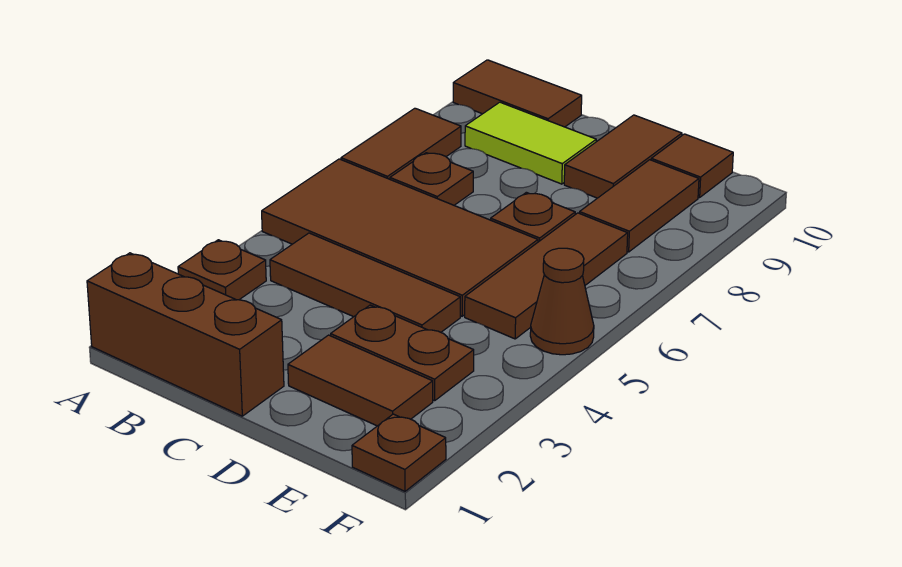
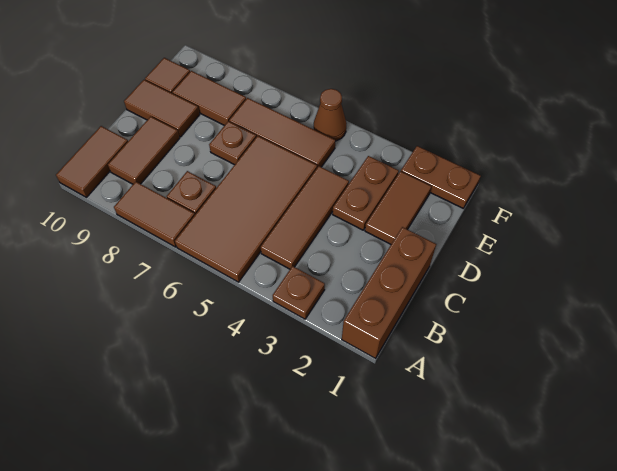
lime 1x2 tile [465,102,596,184] -> brown 1x2 tile [108,116,180,184]
brown 1x1 plate [352,414,446,491] -> brown 1x2 plate [401,146,481,208]

